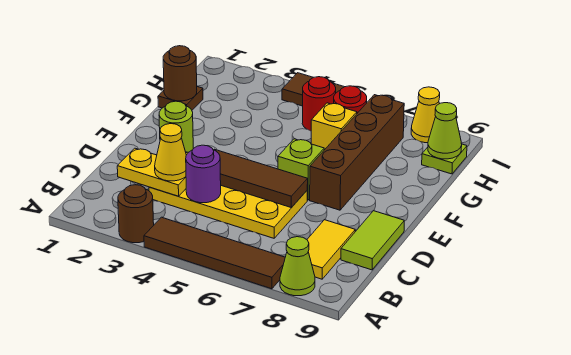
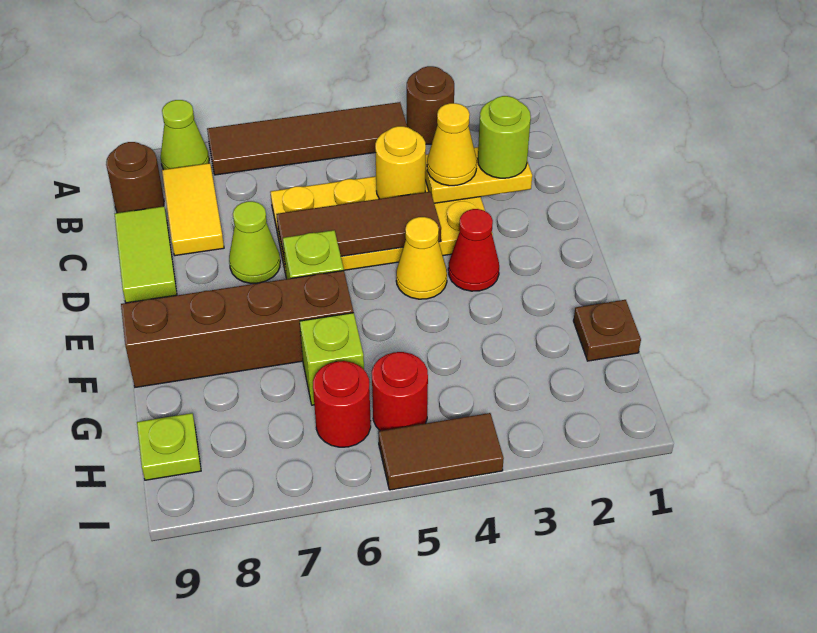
purple 1x1 round brick [186,145,221,203] -> yellow 1x1 round brick [375,126,426,199]
lime 1x1 round brick [159,101,193,152] -> lime 1x1 round brick moved to [478,96,531,178]
none -> red 1x1 cone [448,209,499,291]
brown 1x4 brick [310,95,404,210] -> brown 1x4 brick turned to [121,271,353,387]
brown 1x1 round brick [163,46,197,101] -> brown 1x1 round brick moved to [106,142,164,213]
yellow 1x1 brick [311,103,357,150] -> lime 1x1 brick [300,313,364,405]
lime 1x1 cone [428,103,462,159] -> lime 1x1 cone moved to [229,201,280,283]
yellow 1x1 cone [411,87,440,143] -> yellow 1x1 cone moved to [396,217,447,299]

